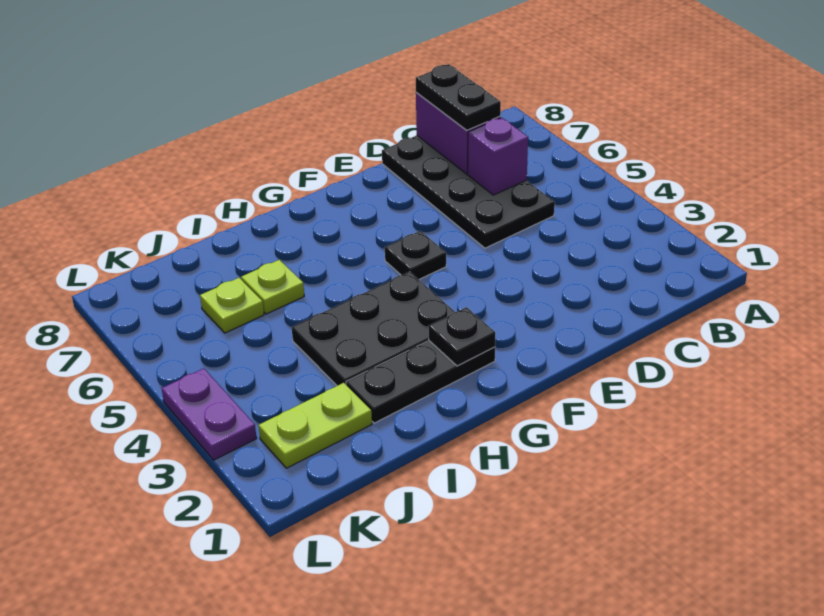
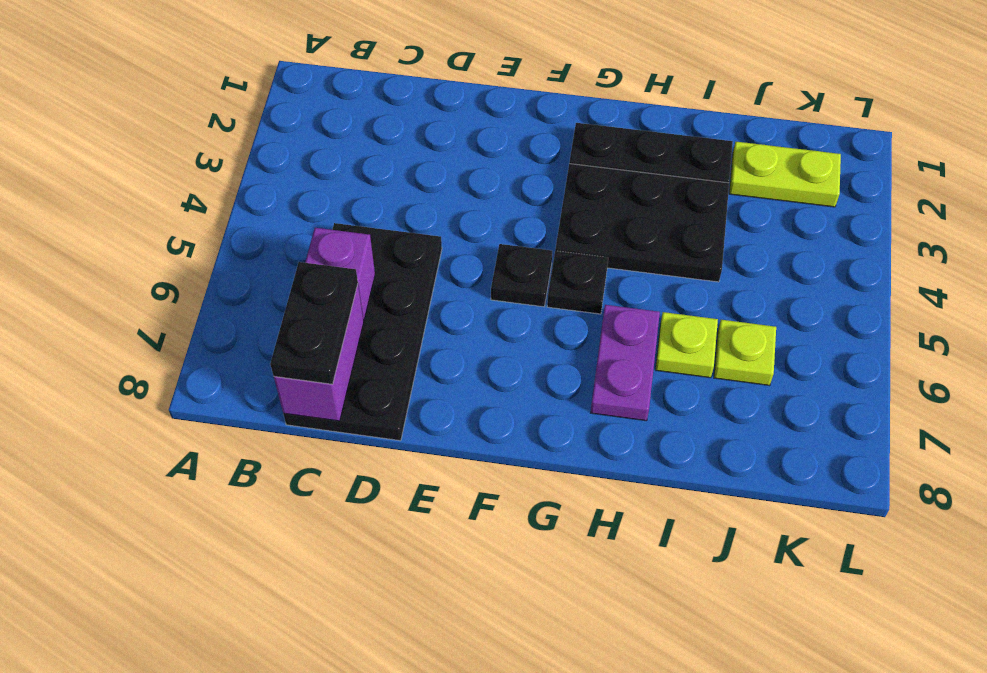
black 1x1 plate [428,307,496,366] -> black 1x1 plate moved to [547,251,608,314]
purple 1x2 plate [162,368,257,460] -> purple 1x2 plate moved to [590,305,660,421]

